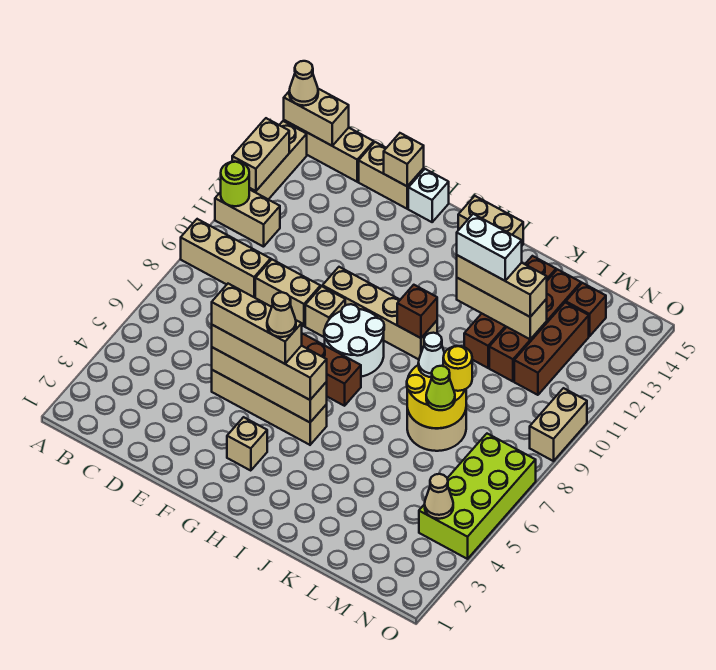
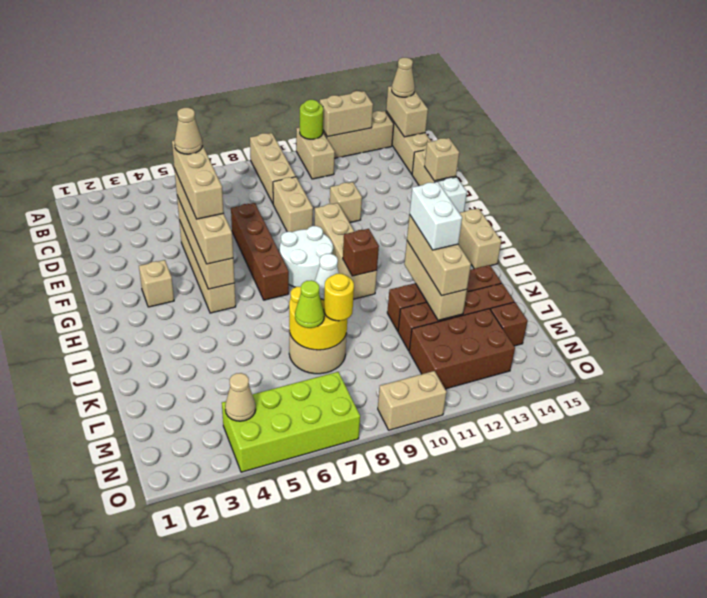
tan 1x1 brick [305,286,345,337] -> tan 1x1 brick moved to [330,182,362,223]
tan 1x1 cone [267,292,296,337] -> tan 1x1 cone moved to [174,108,202,154]
brown 1x3 brick [514,303,589,395] -> brown 2x3 brick [409,309,515,389]

